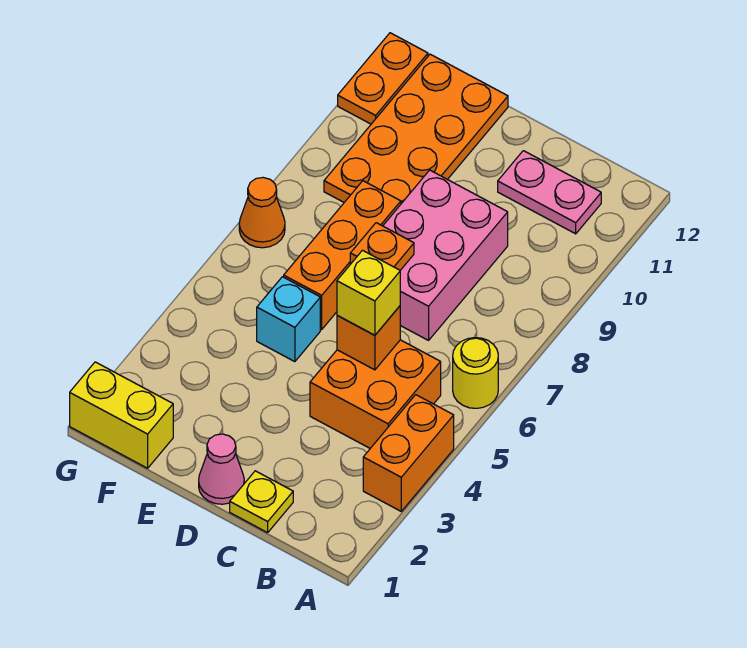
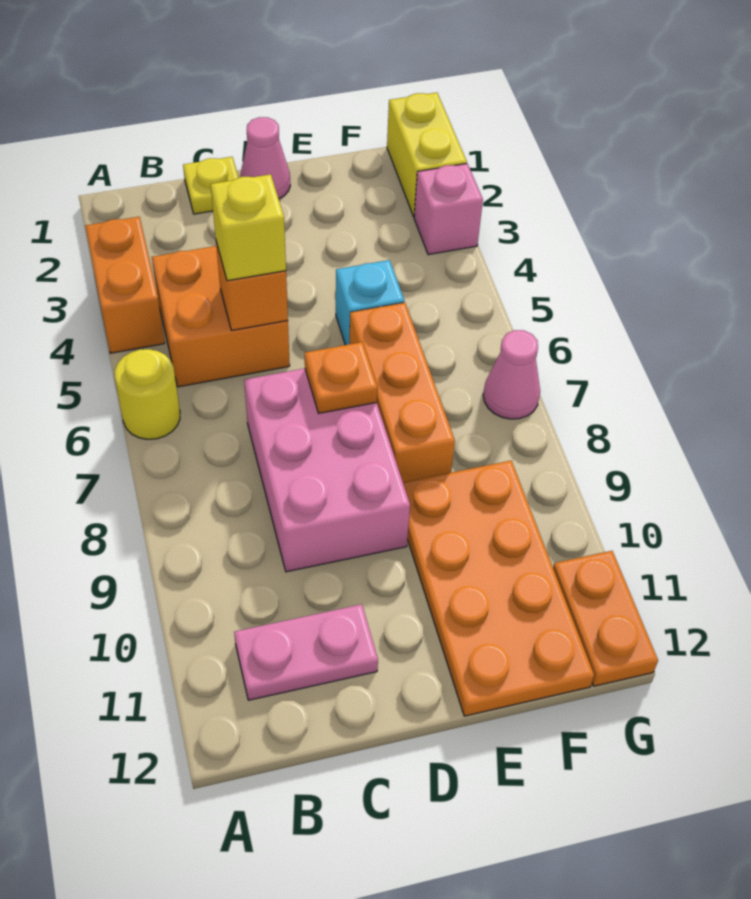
yellow 1x2 brick [70,362,173,468] -> yellow 1x2 brick turned to [387,93,467,216]
none -> pink 1x1 brick [414,164,483,255]
orange 1x1 cone [239,178,285,248] -> pink 1x1 cone [483,330,540,419]

